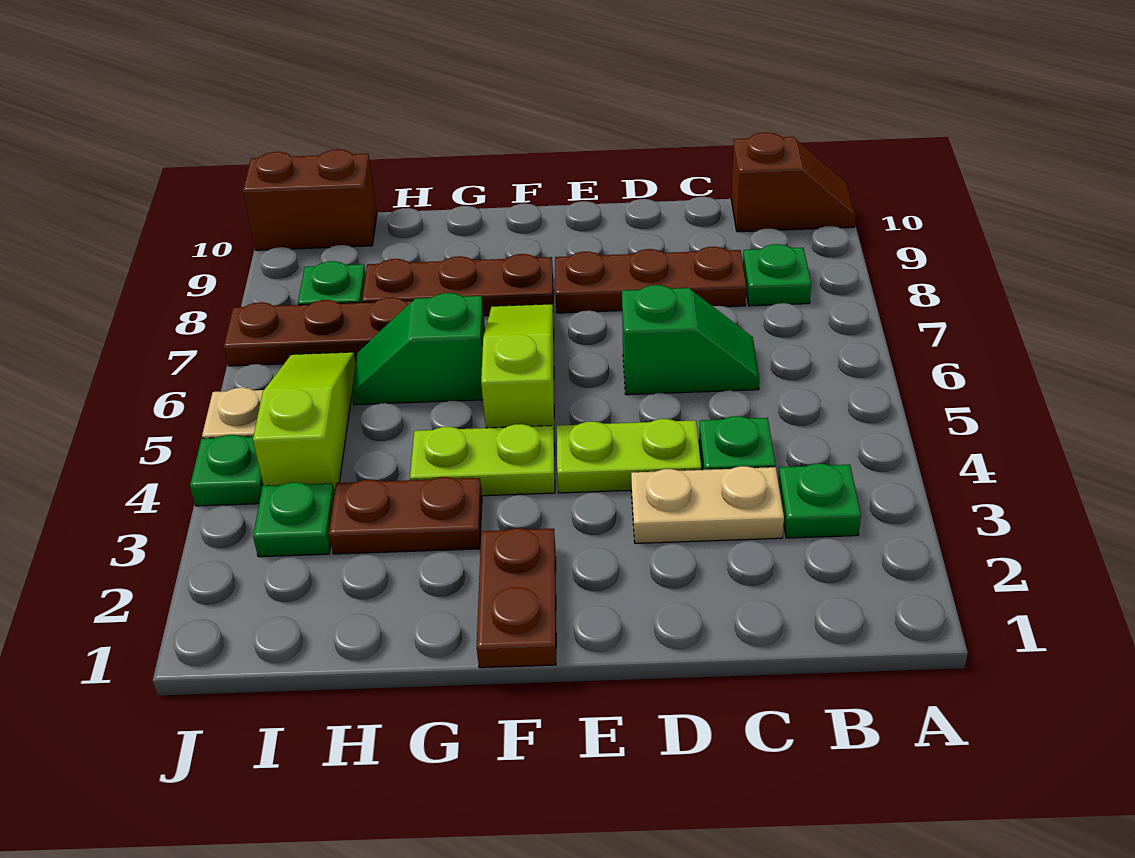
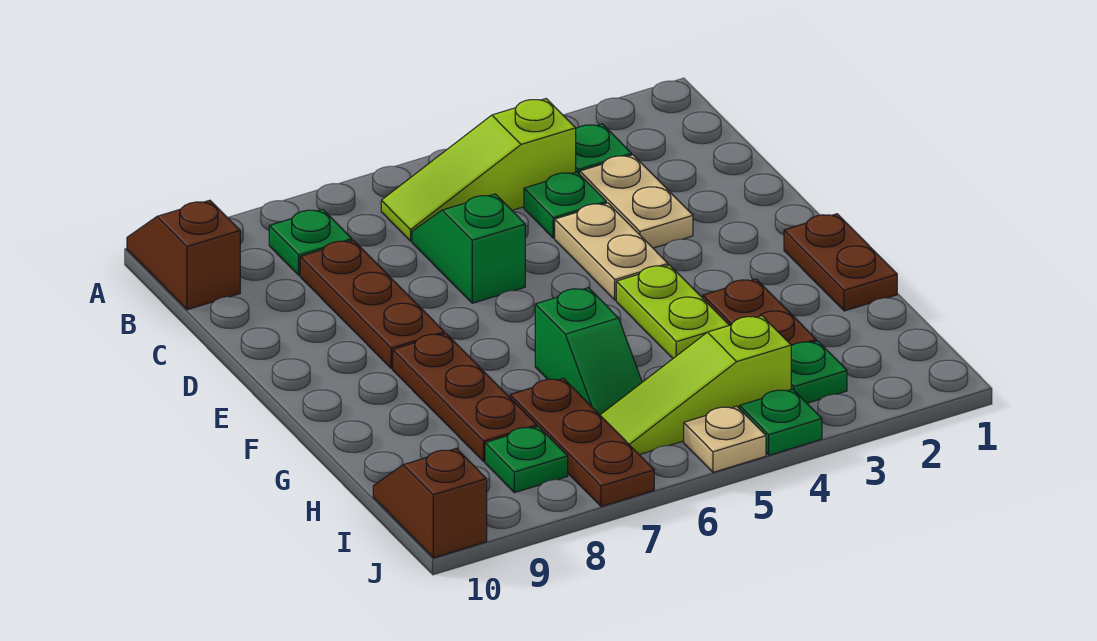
lime 1x2 plate [557,419,701,493] -> tan 1x2 plate [555,203,668,300]
brown 1x2 plate [477,528,556,668] -> brown 1x2 plate turned to [784,214,897,311]
lime 1x3 slope [481,304,554,429] -> lime 1x3 slope moved to [381,99,576,241]
brown 1x2 brick [243,149,377,250] -> brown 1x2 slope [373,448,487,558]

